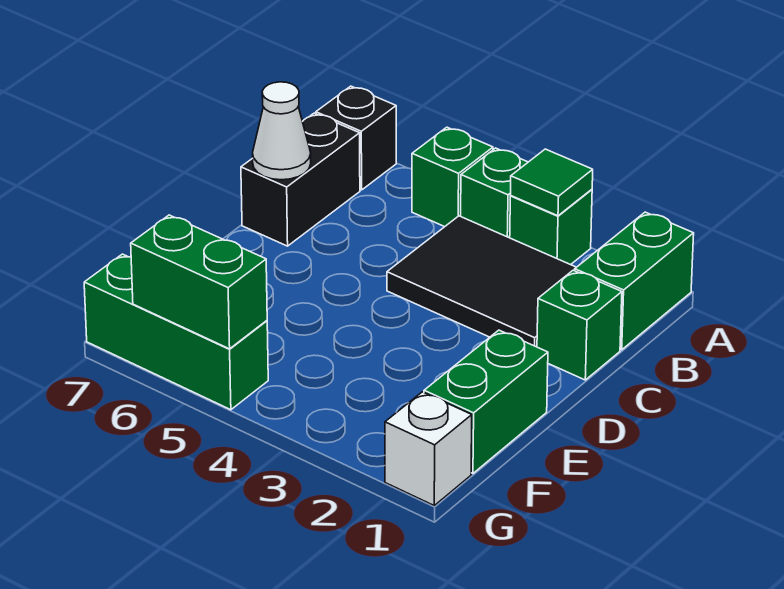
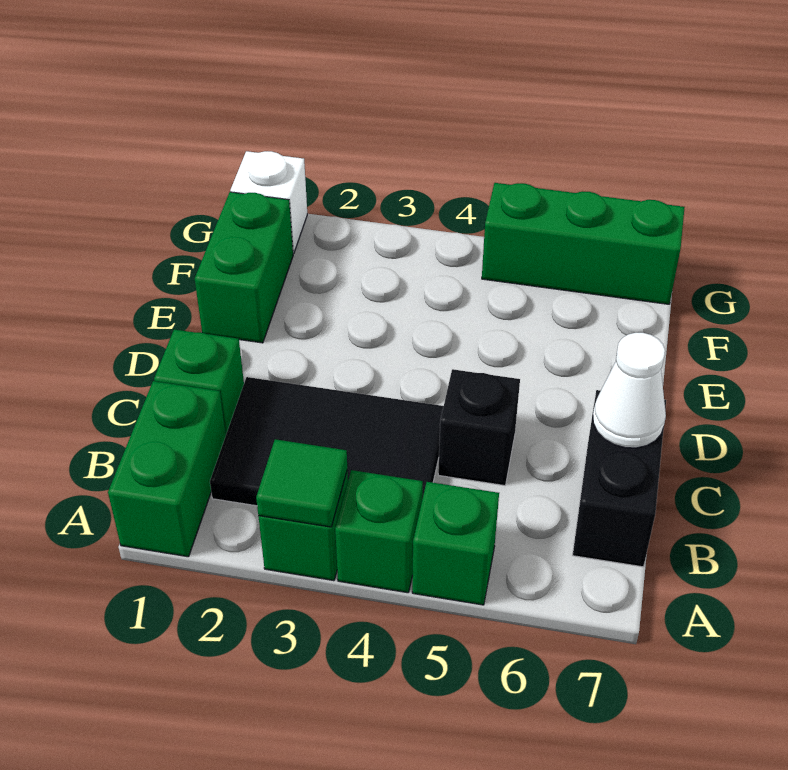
black 1x1 brick [316,86,396,190] -> black 1x1 brick moved to [438,369,520,486]
green 1x2 brick [131,215,267,349] -> none

